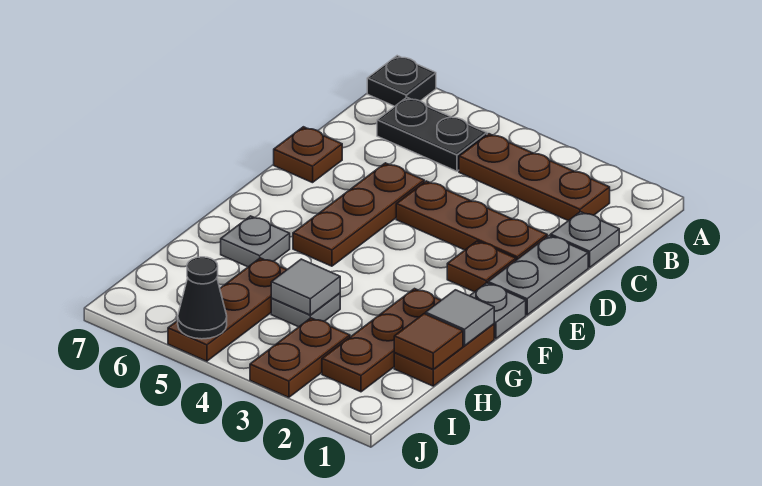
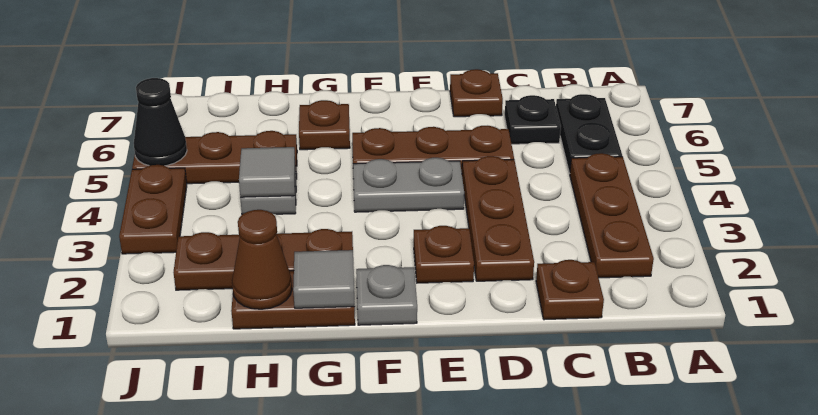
black 1x1 plate [367,56,436,106] -> black 1x1 plate moved to [505,95,561,144]
grey 1x1 plate [551,212,619,267] -> brown 1x1 plate [536,260,604,320]
grey 1x2 plate [488,235,588,315] -> grey 1x2 plate moved to [353,158,464,212]
grey 1x1 plate [221,216,290,267] -> brown 1x1 plate [299,100,350,150]
brown 1x1 tile [394,314,463,369] -> brown 1x1 cone [232,210,292,309]
brown 1x2 plate [250,318,350,397] -> brown 1x2 plate turned to [119,165,187,254]

